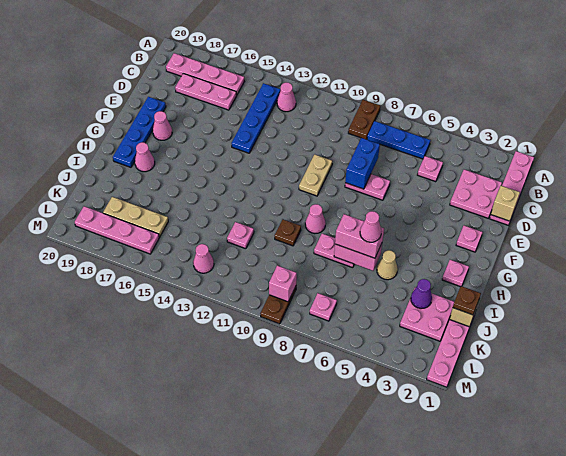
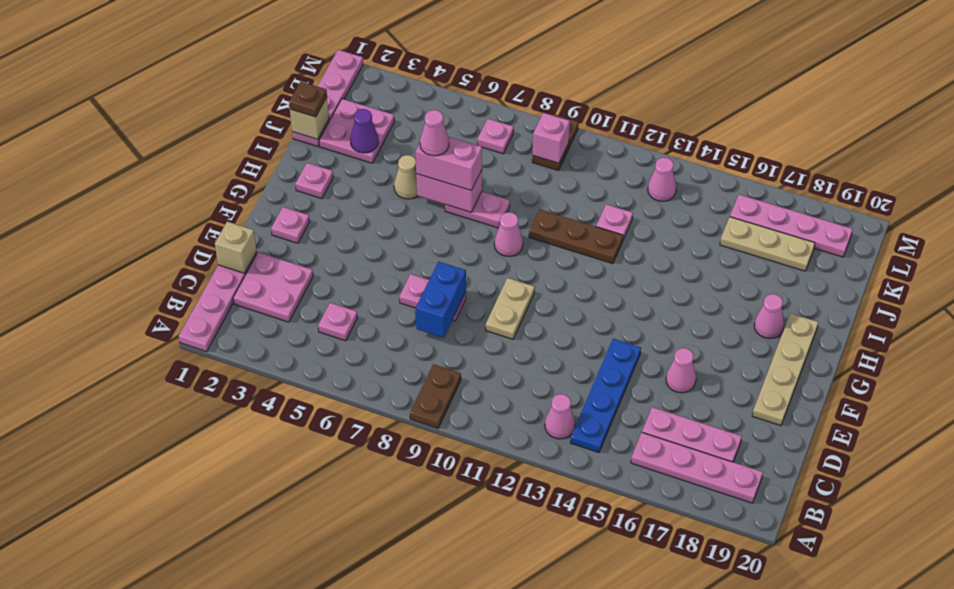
blue 1x3 plate [367,121,430,159] -> none
blue 1x4 plate [113,97,166,167] -> tan 1x4 plate [752,313,818,426]
pink 1x1 cone [153,111,172,140] -> pink 1x1 cone moved to [666,348,696,393]
brown 1x1 plate [275,219,301,246] -> brown 1x3 plate [529,209,623,264]

